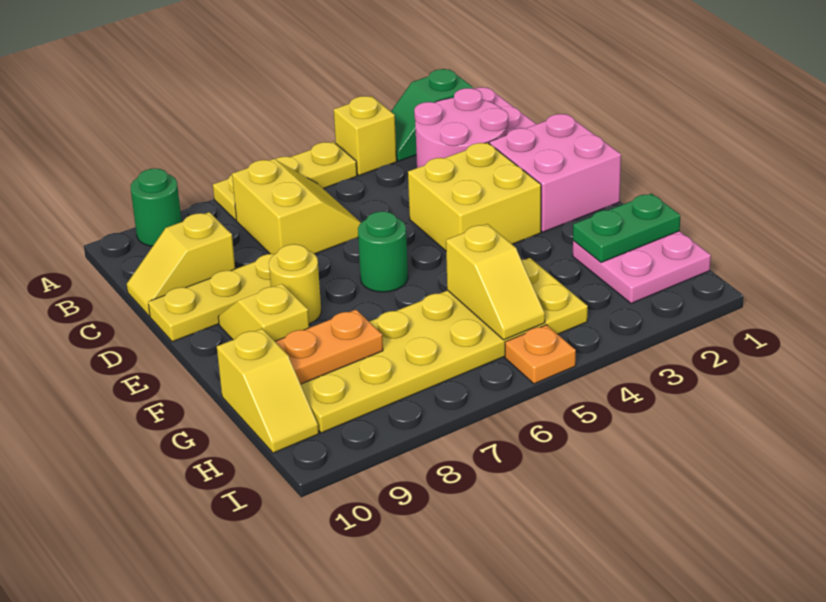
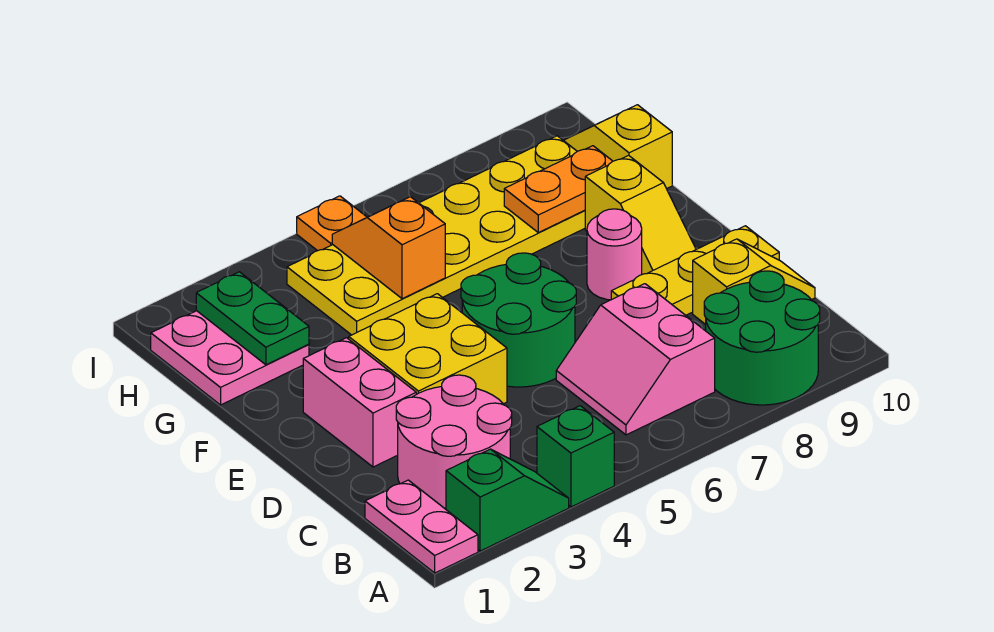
yellow 1x1 brick [334,96,397,175] -> green 1x1 brick [537,406,614,507]
yellow 1x3 plate [213,142,357,220] -> none
green 1x1 round brick [131,169,182,246] -> green 2x2 round brick [704,271,820,405]
yellow 2x2 slope [232,159,361,254] -> pink 2x2 slope [556,284,715,435]
pink 2x2 brick [489,114,621,232] -> pink 1x2 brick [303,338,416,467]
green 1x1 round brick [358,211,408,292] -> green 2x2 round brick [461,253,576,387]
yellow 1x1 round brick [269,244,321,324] -> pink 1x1 round brick [587,209,642,300]
green 1x2 plate [573,193,680,262] -> green 1x2 plate turned to [196,272,309,365]
yellow 1x2 slope [446,224,545,340] -> orange 1x2 slope [332,197,445,299]

